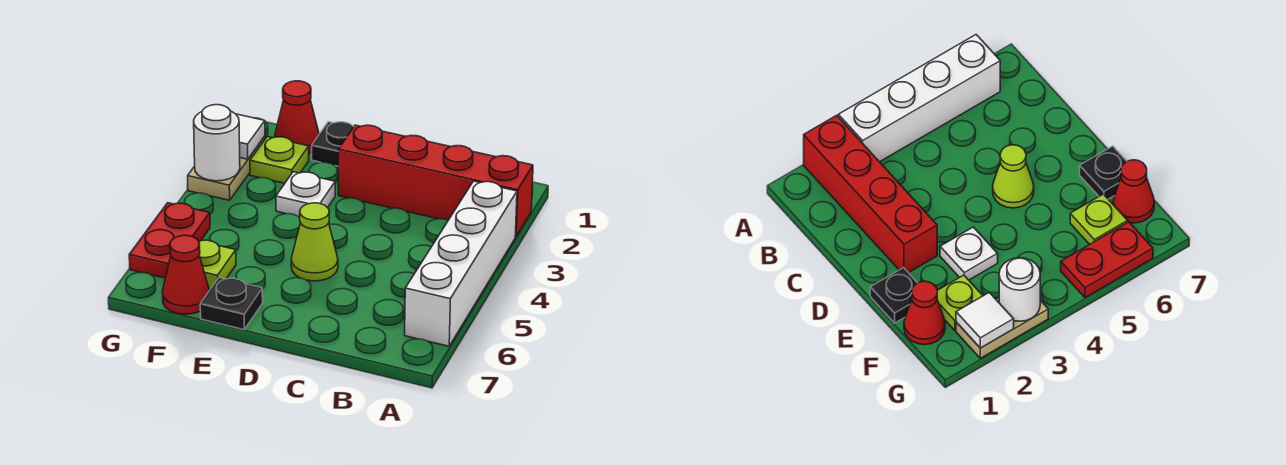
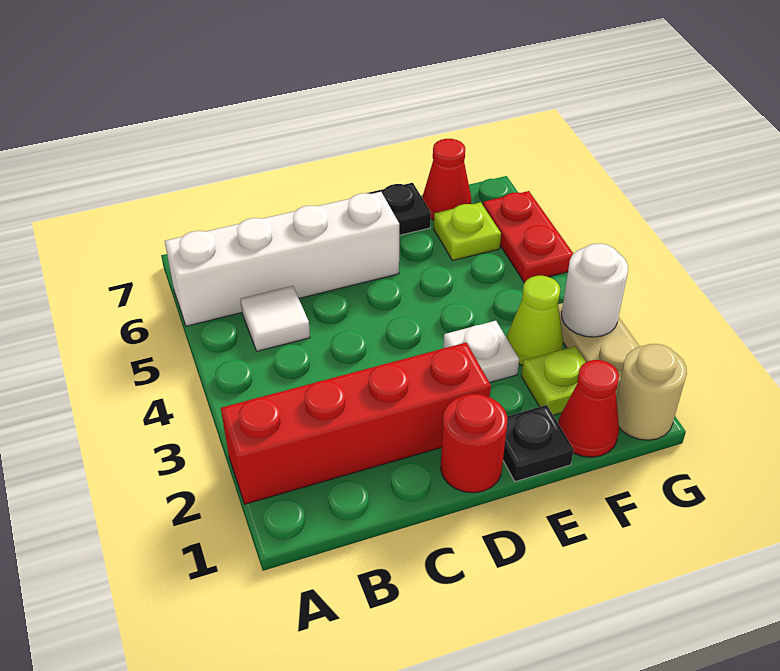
white 1x4 brick [405,181,517,346] -> white 1x4 brick turned to [165,192,399,326]
none -> red 1x1 round brick [440,394,508,493]
lime 1x1 cone [291,203,338,281] -> lime 1x1 cone moved to [507,276,563,365]
none -> tan 1x1 round brick [616,344,687,440]
white 1x1 tile [236,114,265,159] -> white 1x1 tile moved to [240,286,310,351]

